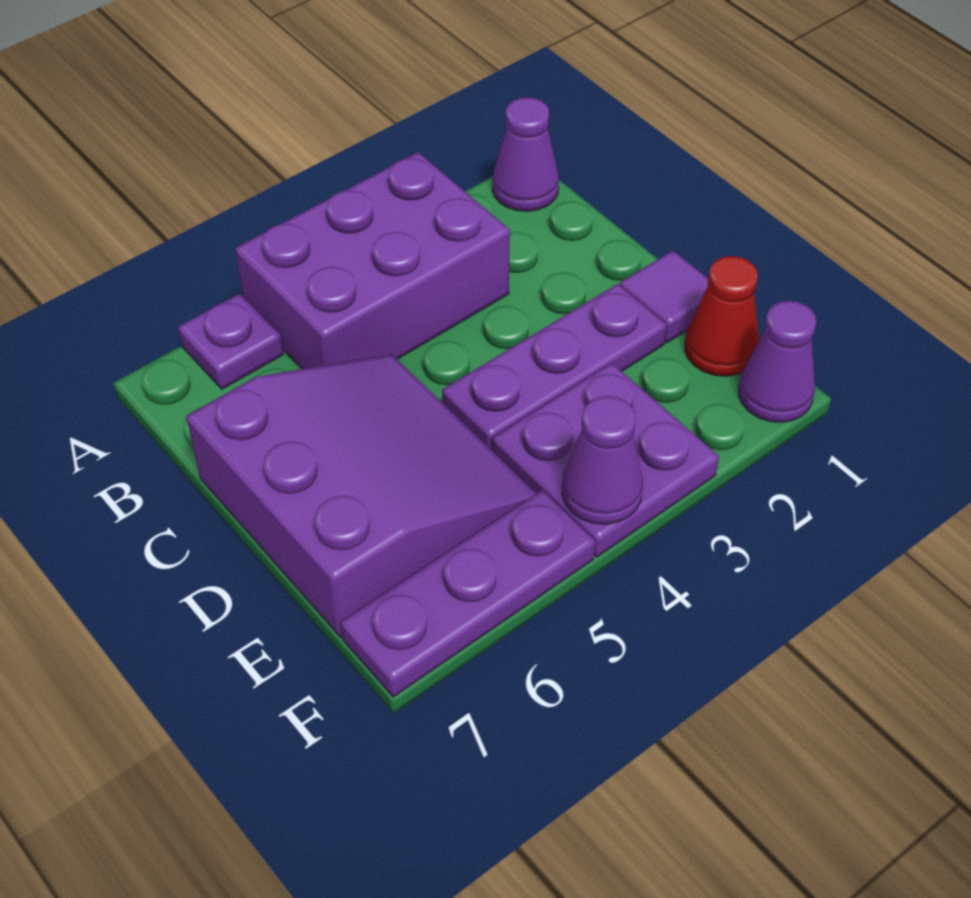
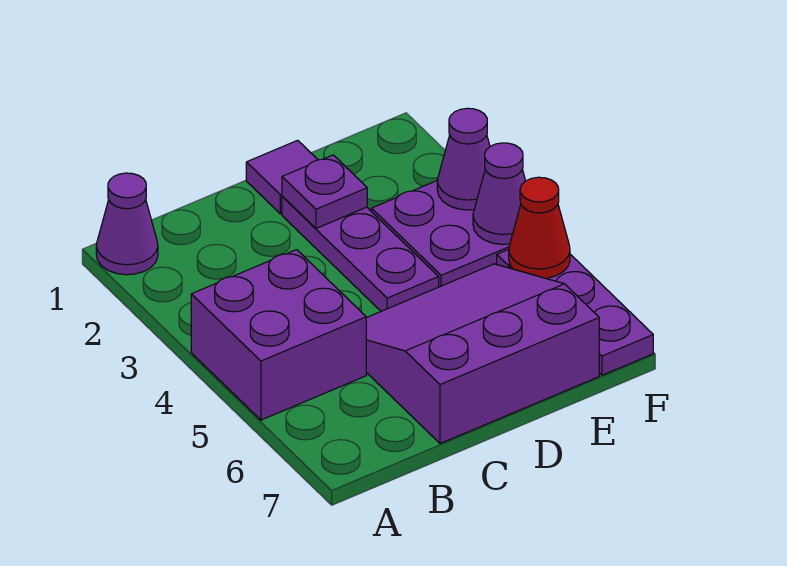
purple 2x3 brick [235,152,510,369] -> purple 2x2 brick [191,250,366,420]
purple 1x1 plate [178,294,283,389] -> purple 1x1 plate moved to [282,155,367,228]
red 1x1 cone [685,256,759,376] -> red 1x1 cone moved to [509,177,570,278]
purple 1x1 cone [739,301,816,422] -> purple 1x1 cone moved to [437,108,490,210]

